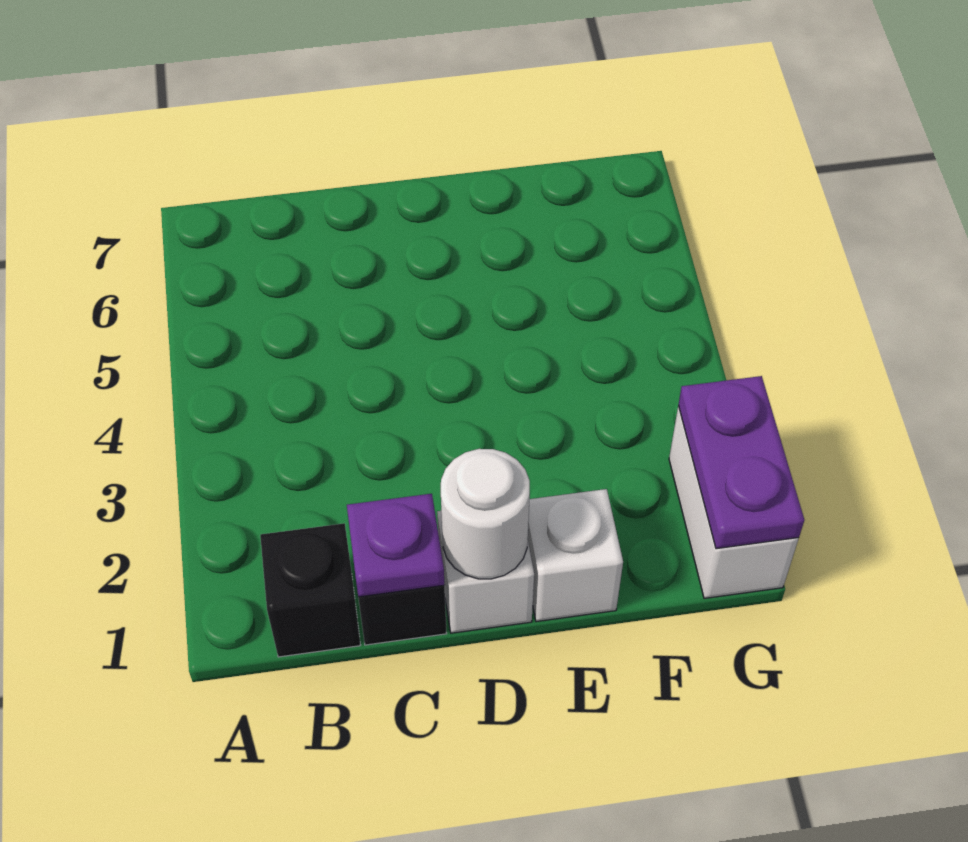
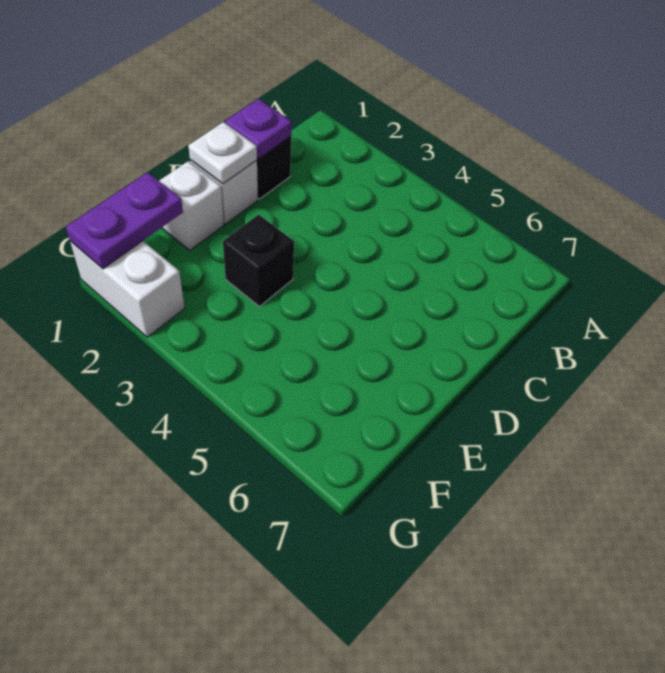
black 1x1 brick [260,523,360,657] -> black 1x1 brick moved to [223,214,294,306]
white 1x1 round brick [441,449,530,579] -> white 1x1 plate [188,122,257,184]
purple 1x2 plate [678,376,804,549] -> purple 1x2 plate turned to [66,172,183,269]

